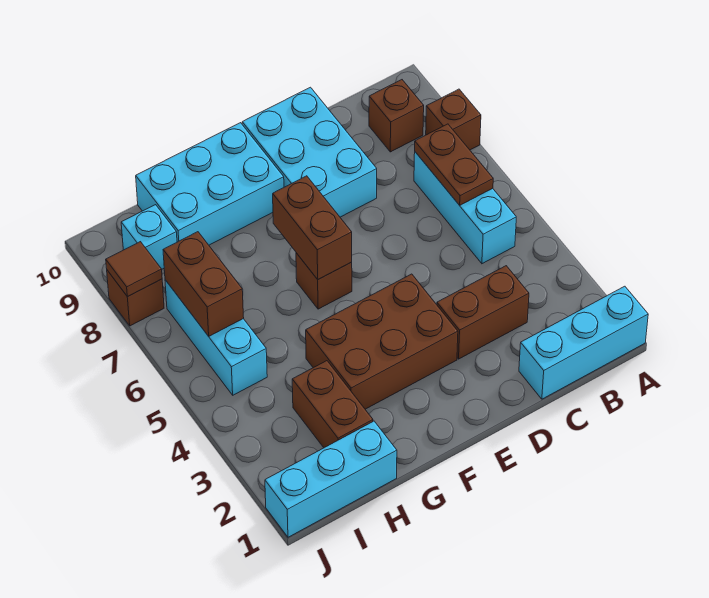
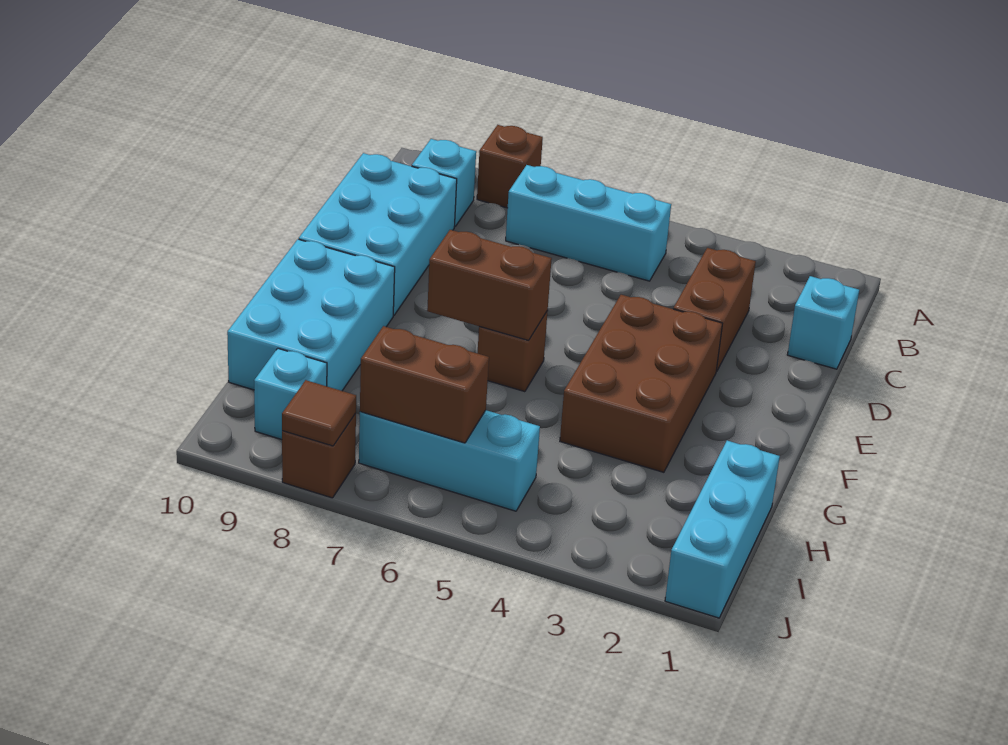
cyan 1x3 brick [519,286,648,399] -> cyan 1x1 brick [787,276,859,369]
brown 1x2 plate [415,124,493,205] -> none
brown 1x1 brick [369,80,424,152] -> cyan 1x1 brick [412,139,476,227]
cyan 2x3 brick [242,87,377,217] -> cyan 2x3 brick turned to [299,153,457,315]
brown 1x2 brick [292,361,373,448] -> none

